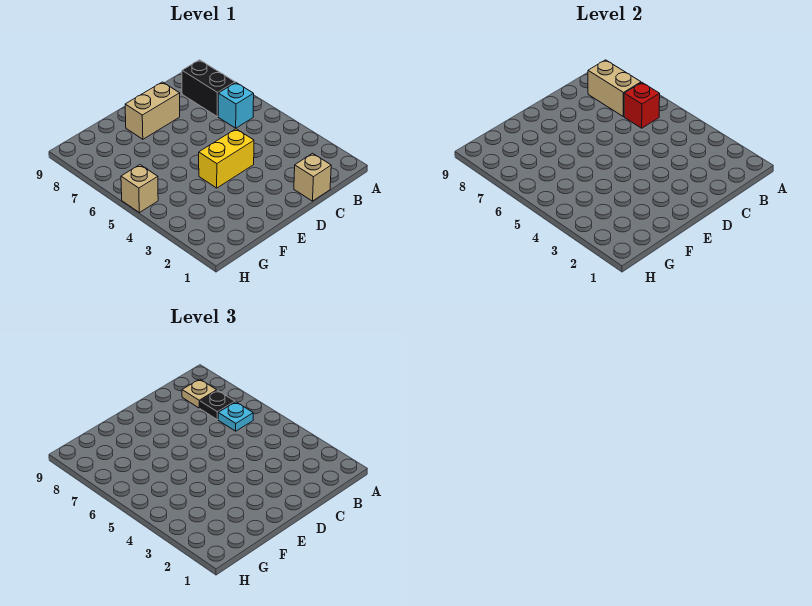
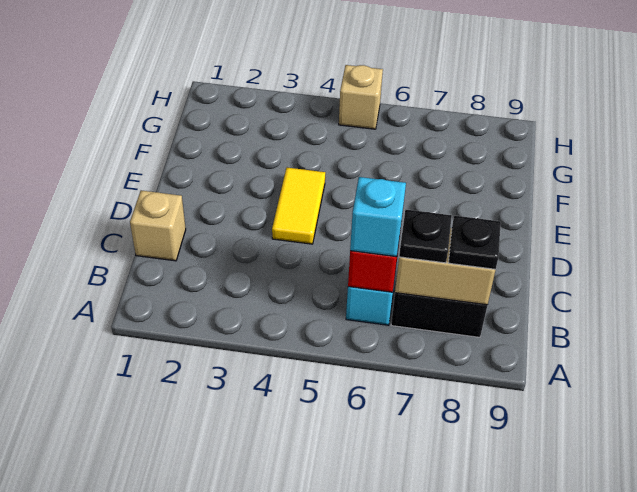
cyan 1x1 plate [218,402,253,431] -> cyan 1x1 brick [350,177,406,257]
tan 1x1 plate [182,379,217,408] -> black 1x1 plate [449,216,501,269]
yellow 1x2 brick [199,129,254,188] -> yellow 1x2 tile [272,168,325,244]
tan 1x2 brick [125,82,180,139] -> none

